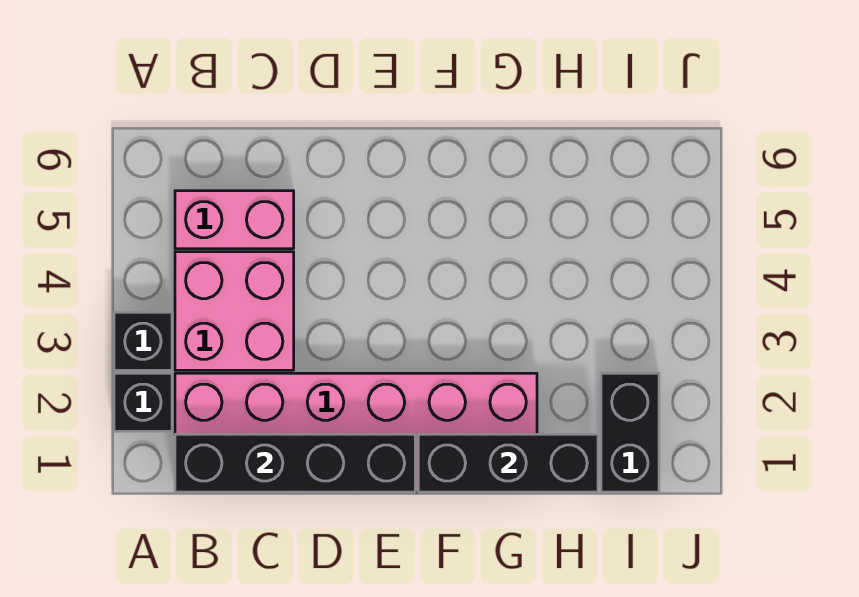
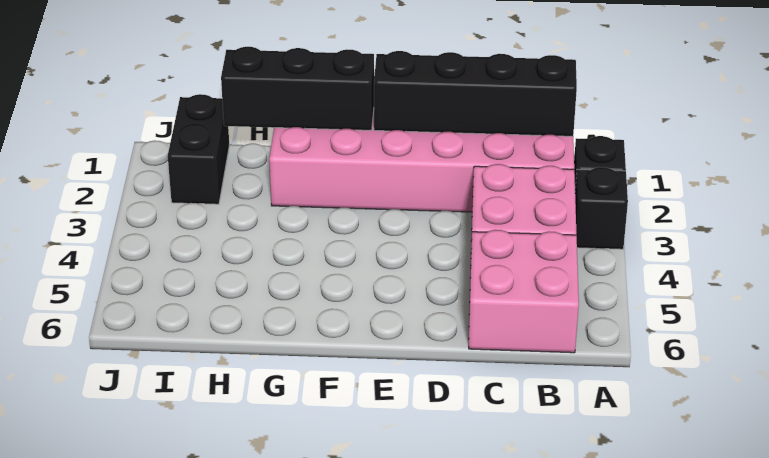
pink 1x2 brick [175,191,294,249] -> pink 2x2 brick [469,230,579,353]

